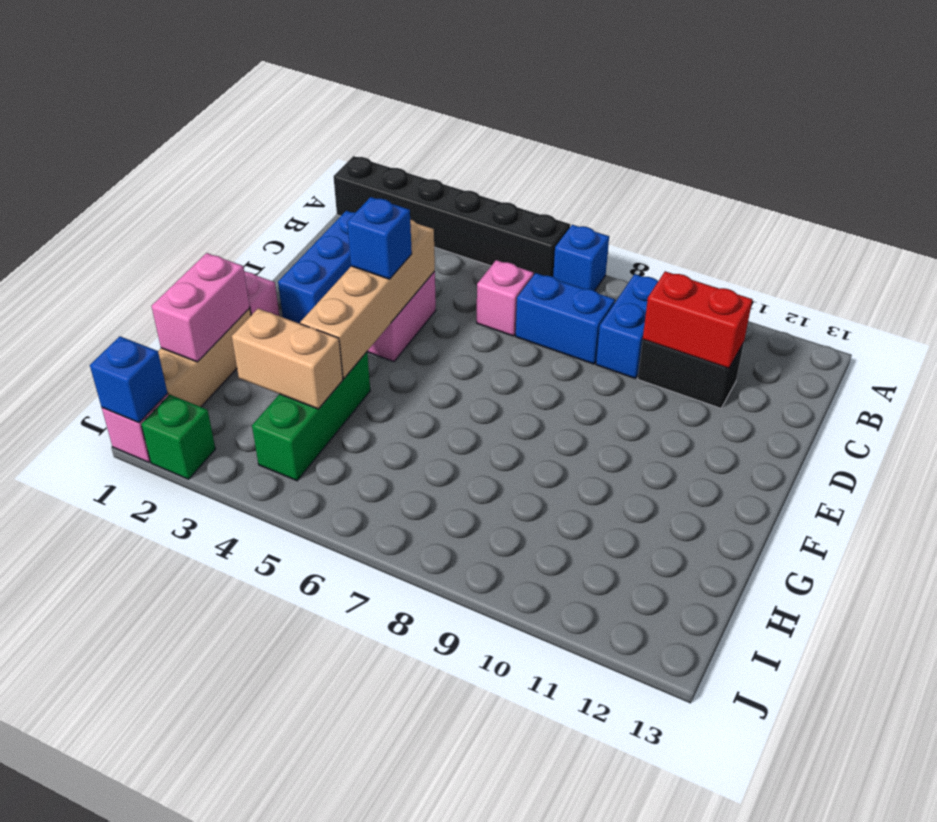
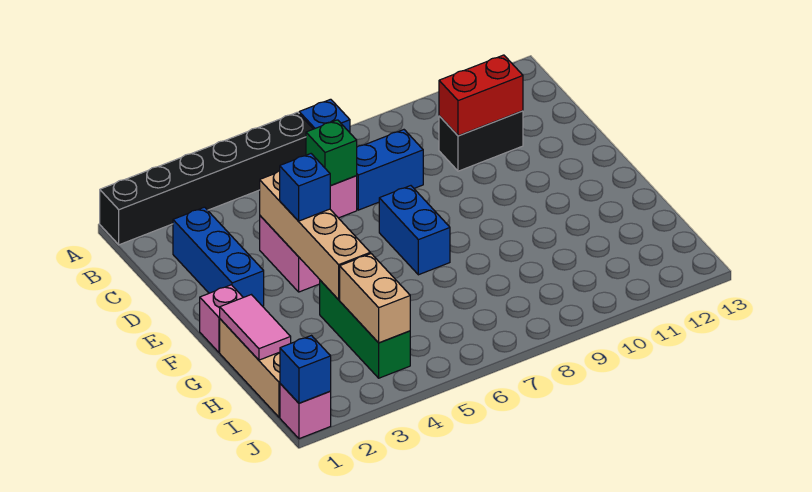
blue 1x2 brick [596,274,658,379] -> blue 1x2 brick moved to [379,186,450,275]
pink 1x2 brick [152,253,250,362] -> pink 1x2 tile [220,295,291,360]
tan 1x2 brick [232,309,343,409] -> tan 1x2 brick turned to [340,254,410,343]
green 1x1 brick [141,395,215,479] -> green 1x1 brick moved to [306,120,357,186]

